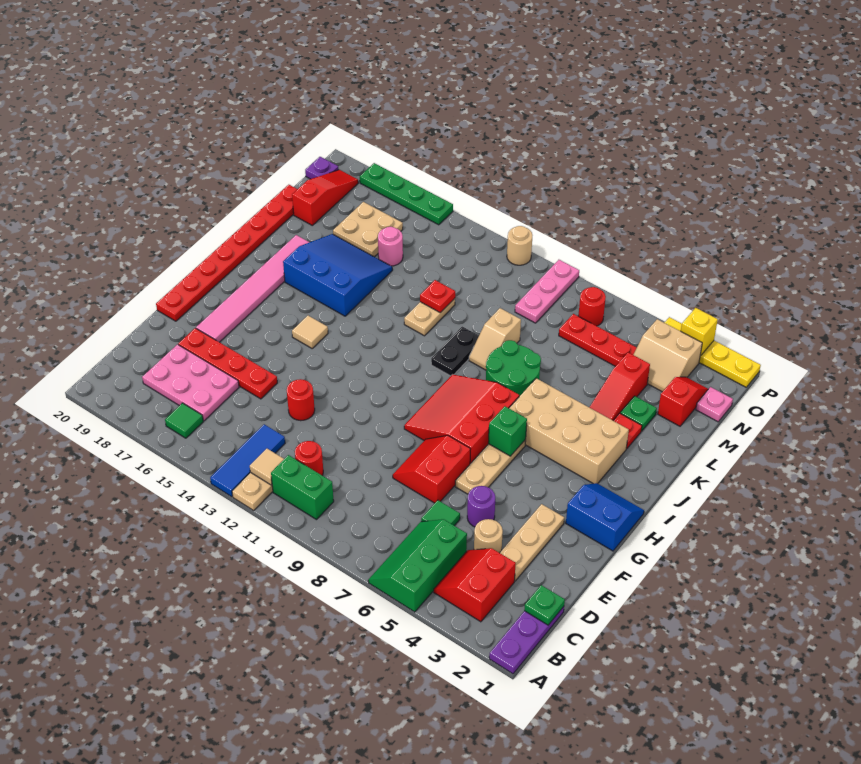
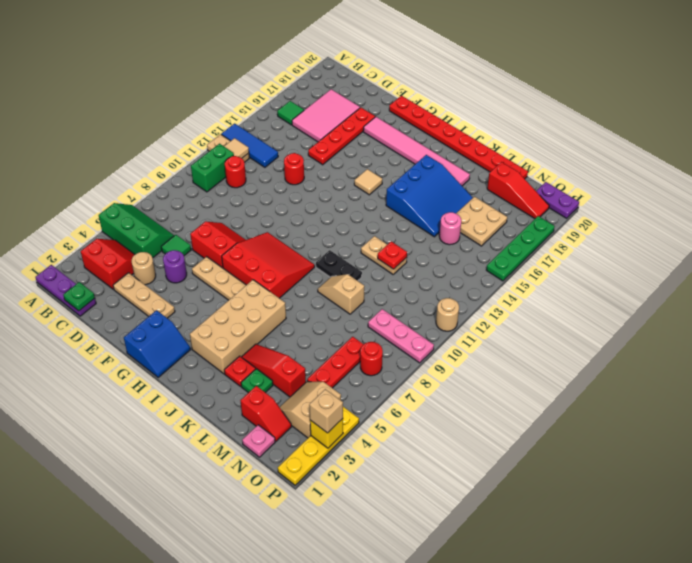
pink 2x3 plate [142,344,239,421] -> pink 2x3 tile [292,89,360,142]
green 1x1 brick [488,406,527,456] -> none
green 2x2 round brick [486,340,541,396] -> none
purple 1x1 plate [305,157,339,179] -> purple 1x2 plate [536,182,579,218]
none -> tan 1x1 brick [309,389,343,433]

